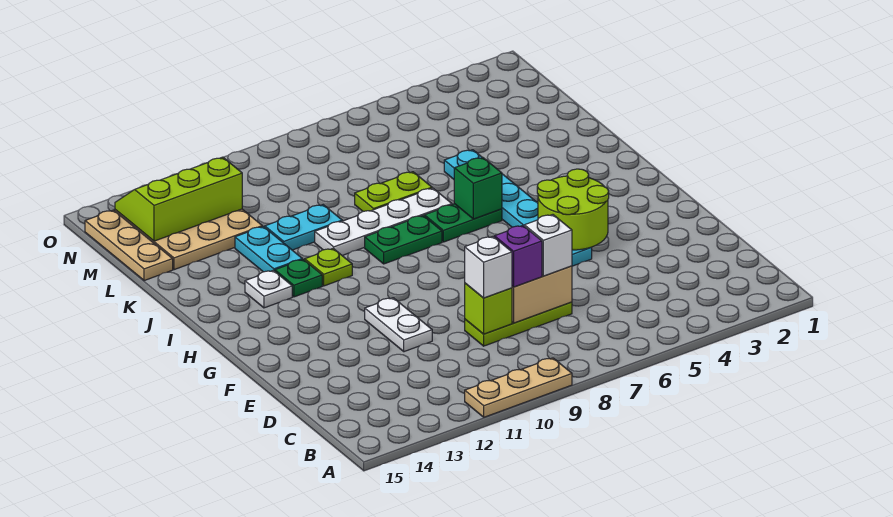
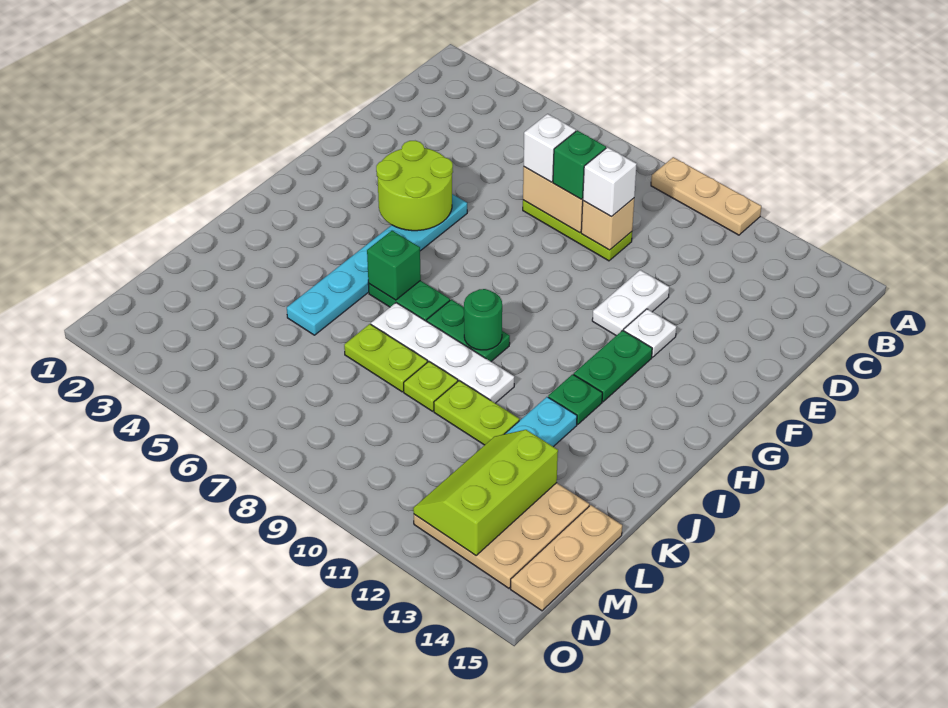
purple 1x1 brick [494,226,542,287] -> green 1x1 brick [553,130,606,199]
lime 1x1 brick [465,283,512,334] -> tan 1x1 brick [581,198,634,250]
none -> green 1x2 plate [574,330,652,402]
none -> green 1x1 round brick [464,289,502,350]
lime 1x1 plate [305,248,352,286] -> lime 1x1 plate moved to [404,362,458,411]
white 1x1 plate [245,270,292,308] -> white 1x1 plate moved to [624,309,676,357]
cyan 1x2 plate [265,205,342,250] -> lime 1x2 plate [434,381,519,445]
lime 2x3 slope [115,157,242,241] -> lime 2x3 slope turned to [413,430,558,555]

